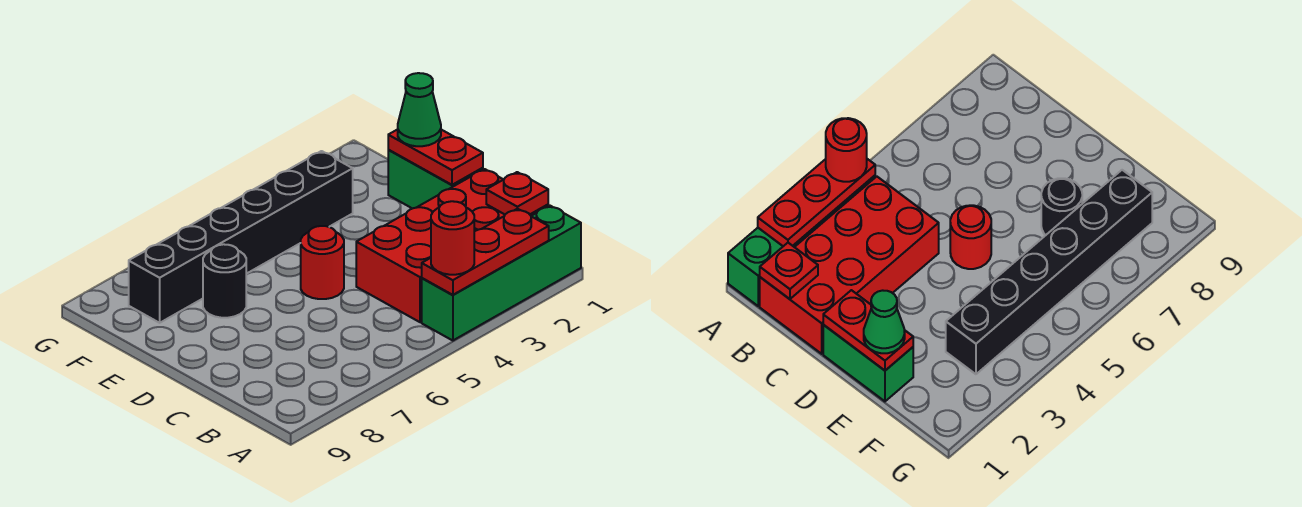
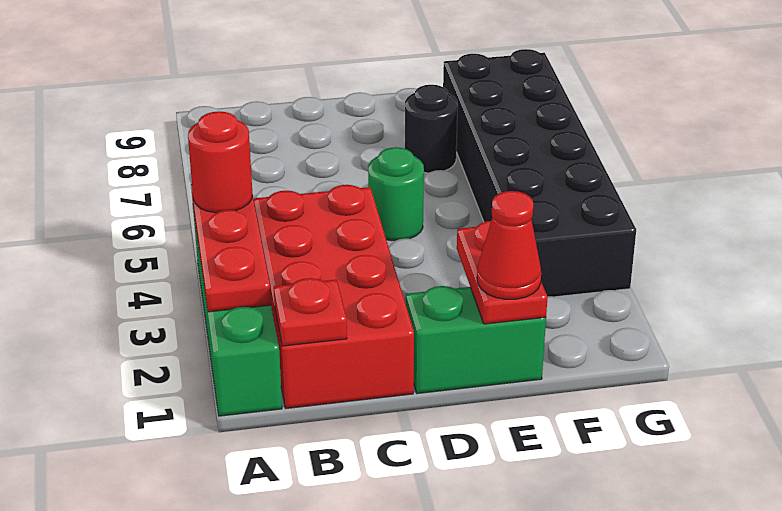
red 1x2 plate [388,129,483,185] -> red 1x2 plate turned to [457,221,548,324]
red 1x1 round brick [301,226,344,299] -> green 1x1 round brick [368,147,424,241]
green 1x1 cone [398,73,441,146] -> red 1x1 cone [477,191,541,299]
black 1x6 brick [129,151,353,323] -> black 2x6 brick [443,49,636,297]

